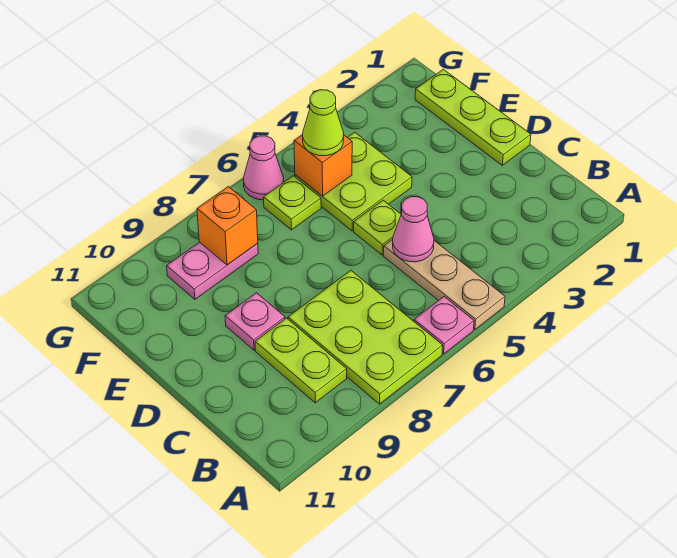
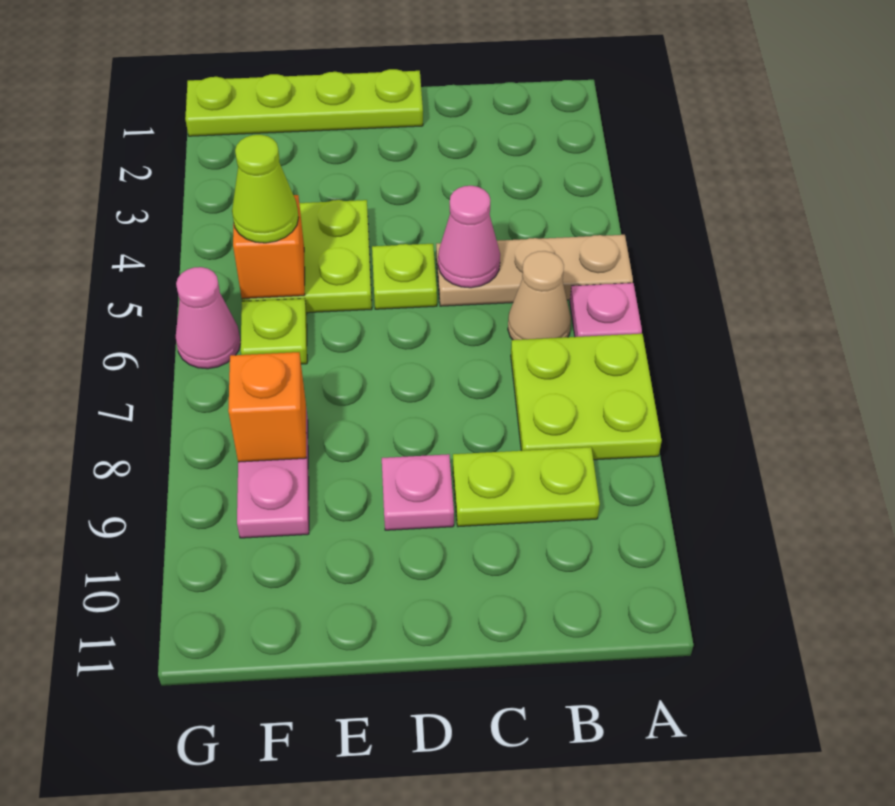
lime 2x3 plate [288,270,443,404] -> lime 2x2 plate [511,334,662,460]
none -> tan 1x1 cone [508,251,571,340]
lime 1x3 plate [415,69,531,165] -> lime 1x4 plate [185,69,423,136]

